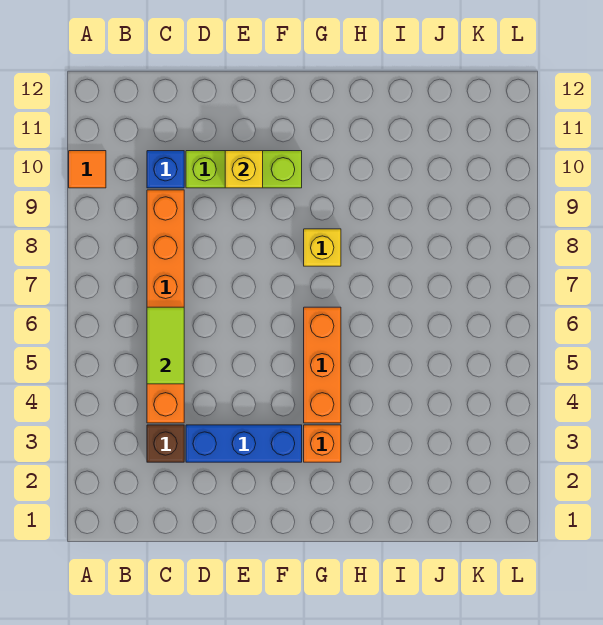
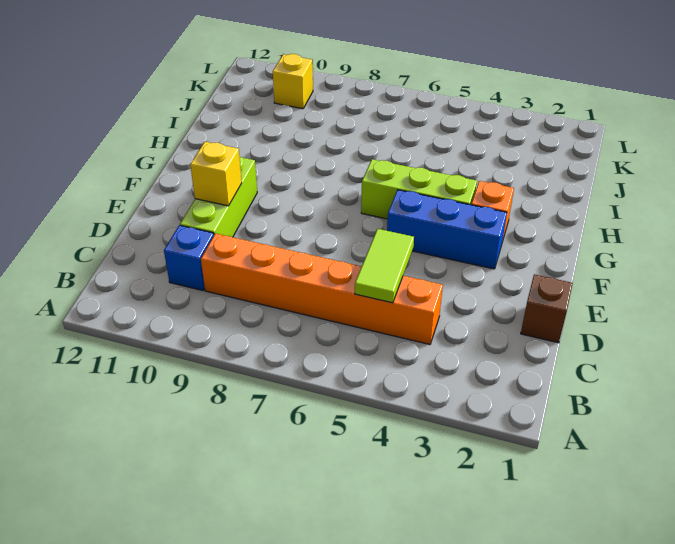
orange 1x1 tile [69,151,106,188] -> none
brown 1x1 brick [147,425,184,462] -> brown 1x1 brick moved to [521,274,573,343]
lime 1x2 tile [147,307,184,384] -> lime 1x2 tile turned to [355,229,414,303]
blue 1x3 brick [186,425,302,462] -> blue 1x3 brick turned to [387,190,507,269]
orange 1x3 brick [304,307,341,423] -> lime 1x3 brick [361,159,477,219]
yellow 1x1 brick [304,229,341,266] -> yellow 1x1 brick moved to [273,54,313,109]

